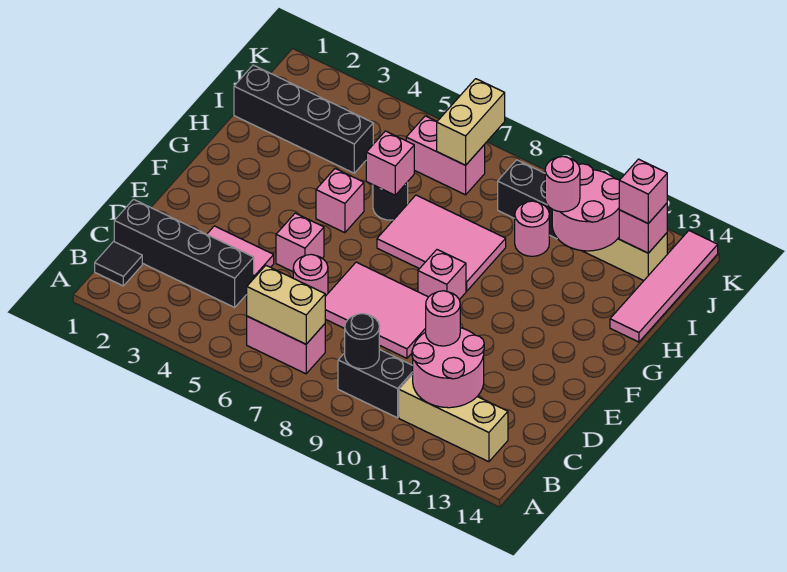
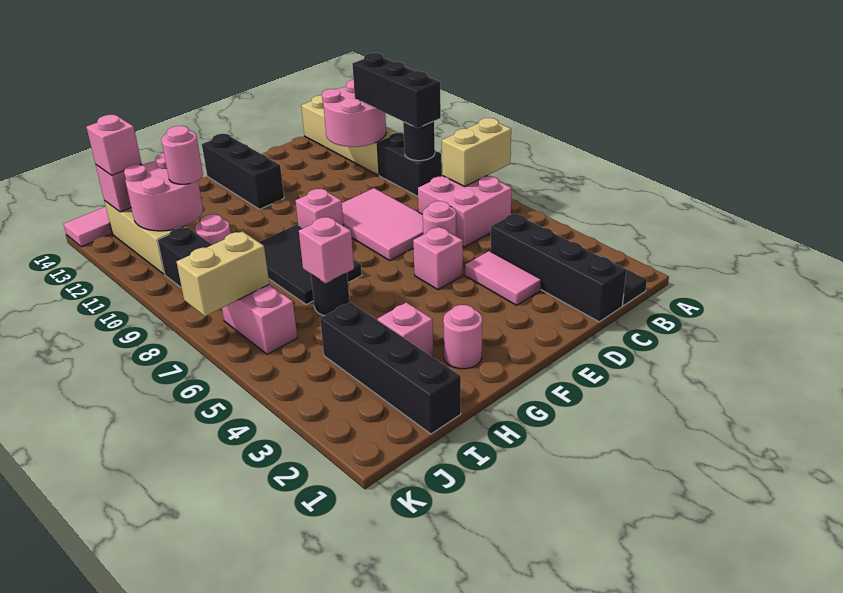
pink 1x2 brick [247,316,325,374] -> pink 2x2 brick [418,176,512,247]
tan 1x2 brick [247,266,325,344] -> tan 1x2 brick turned to [442,118,511,186]
none -> black 1x3 brick [352,53,441,128]
tan 1x3 brick [399,374,508,462] -> tan 1x4 brick [301,95,398,175]
pink 1x1 round brick [426,291,460,346] -> pink 1x1 round brick moved to [443,305,482,369]
none -> black 1x3 brick [202,134,284,209]
pink 1x1 brick [316,169,364,233] -> pink 1x1 brick moved to [378,302,433,357]
pink 2x3 tile [377,195,506,291] -> black 2x3 tile [259,224,362,305]

